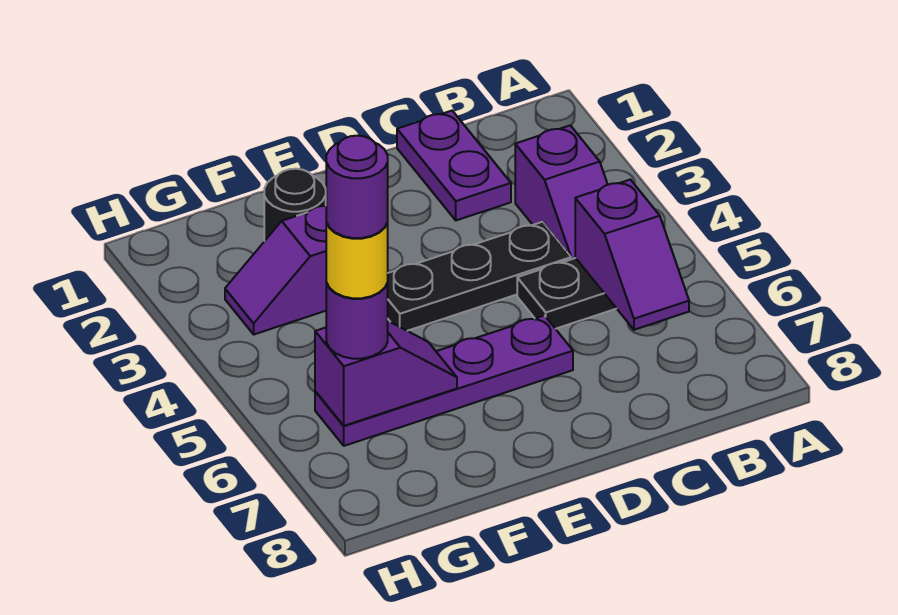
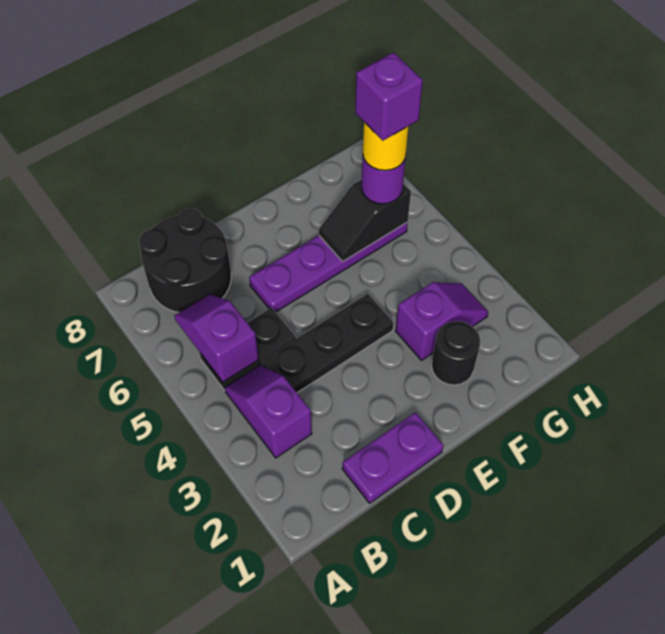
none -> black 2x2 round brick [139,209,231,312]
purple 1x2 plate [397,111,511,220] -> purple 1x2 plate turned to [342,412,444,503]
purple 1x2 slope [315,321,457,426] -> black 1x2 slope [319,179,411,261]
purple 1x1 round brick [326,136,388,238] -> purple 1x1 brick [355,52,423,141]

